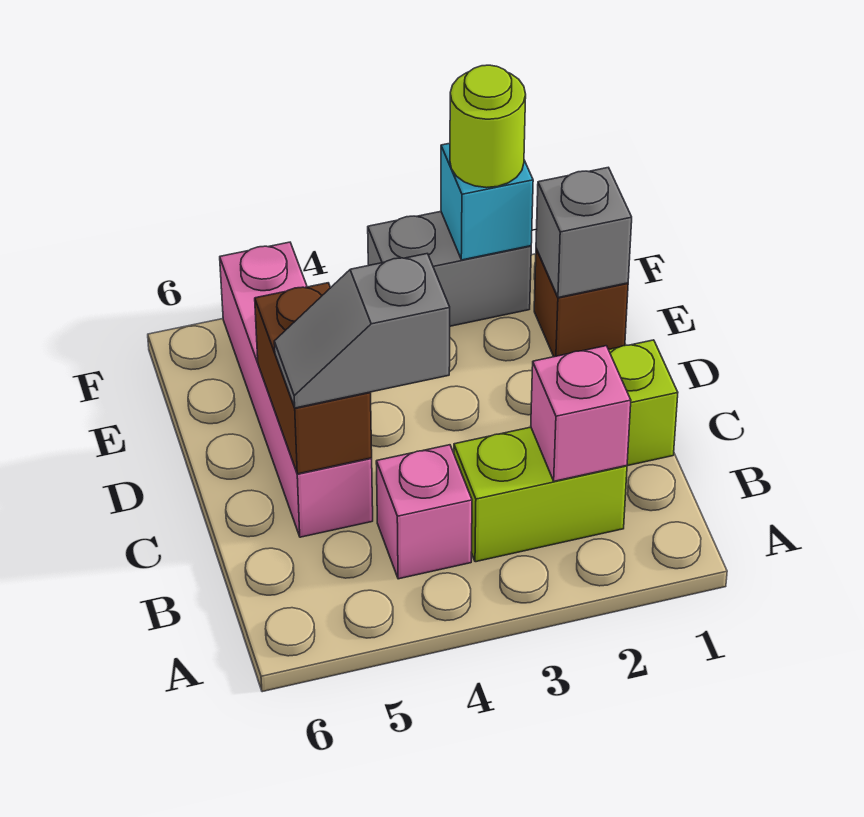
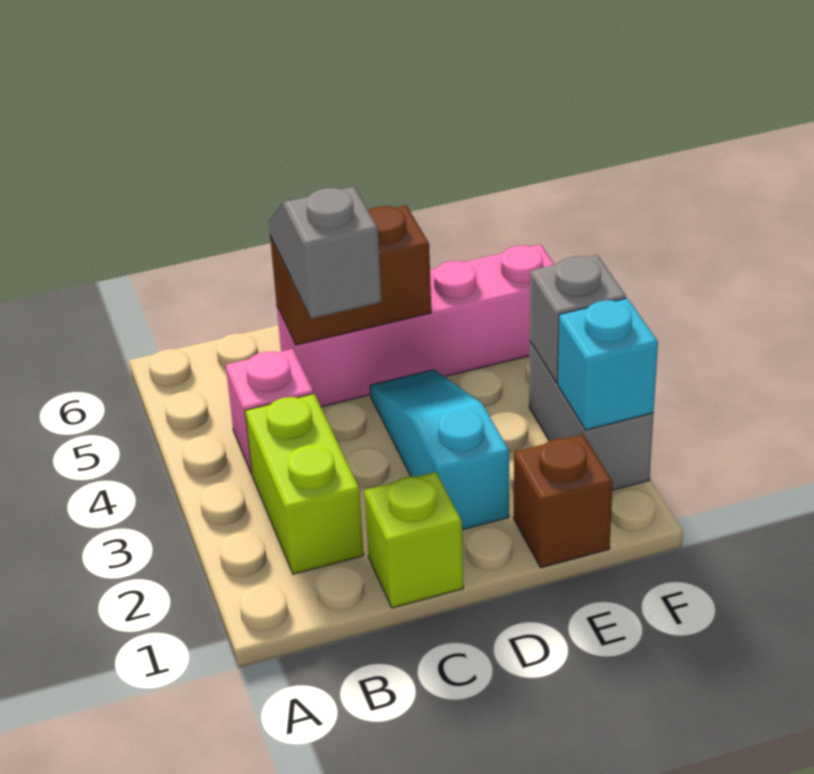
pink 1x1 brick [531,346,631,481] -> none
none -> cyan 1x3 slope [370,370,509,530]
grey 1x1 brick [536,167,632,298] -> grey 1x1 brick moved to [530,255,626,383]
lime 1x1 round brick [450,65,526,188] -> none

